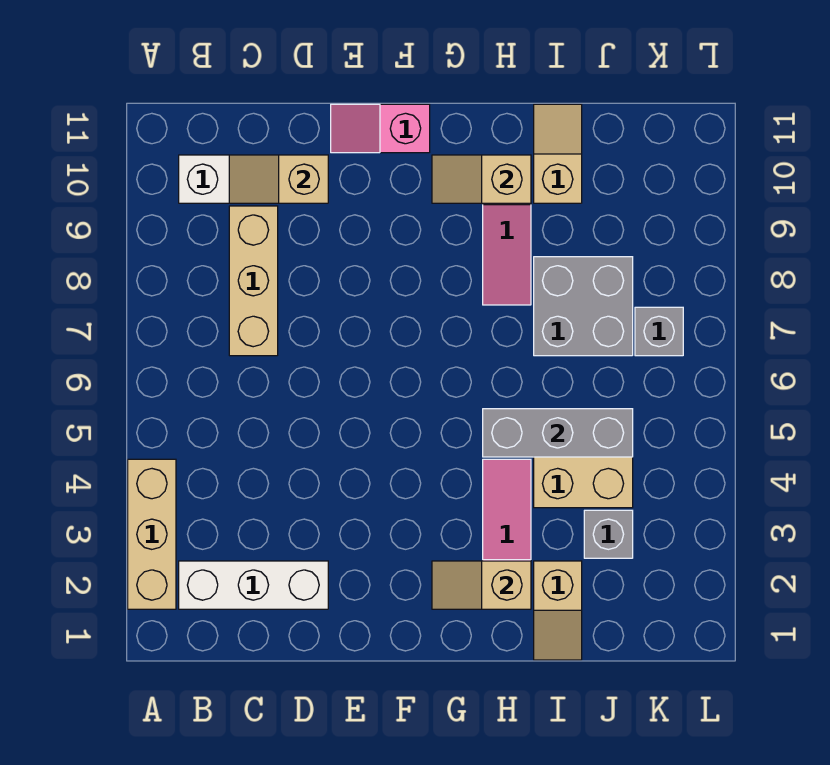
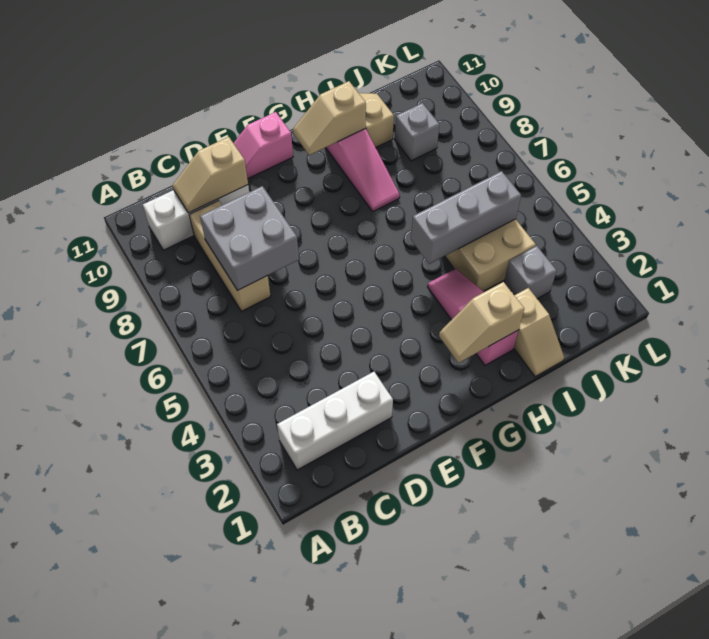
tan 1x3 brick [128,459,176,609] -> none
grey 2x2 brick [534,257,633,356] -> grey 2x2 brick moved to [200,186,299,291]
grey 1x1 brick [635,307,683,356] -> grey 1x1 brick moved to [395,103,439,161]

